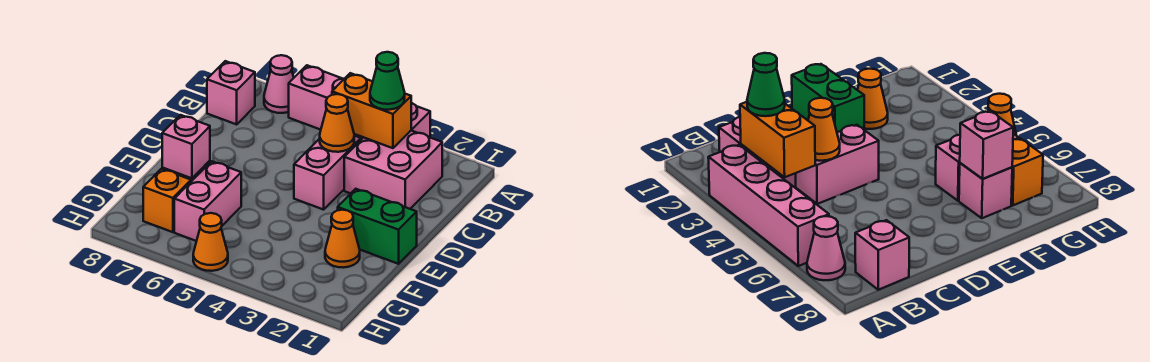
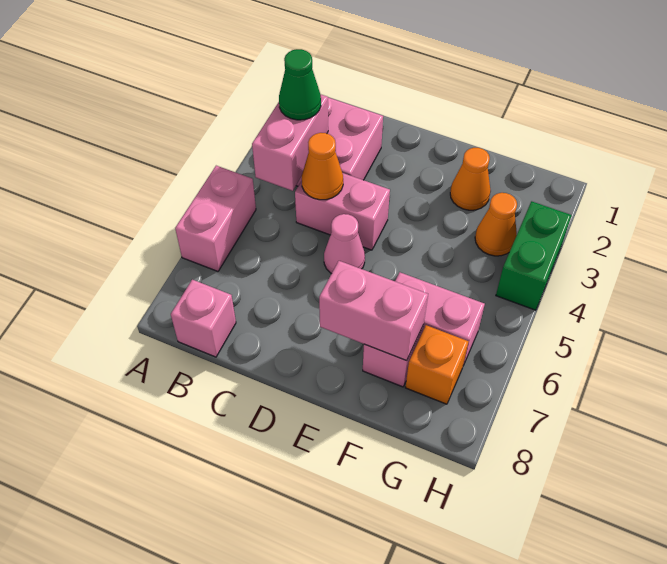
pink 1x4 brick [289,65,430,139] -> pink 1x2 brick [175,166,256,271]
pink 1x1 cone [264,55,294,113] -> pink 1x1 cone moved to [324,214,365,274]
orange 1x2 brick [332,73,411,148] -> pink 1x2 brick [252,95,328,191]
green 1x2 brick [338,189,417,264] -> green 1x2 brick moved to [496,201,572,310]
pink 1x1 brick [162,115,210,178] -> pink 1x2 brick [319,261,428,361]
orange 1x1 cone [193,213,228,271] -> orange 1x1 cone moved to [475,193,517,256]

